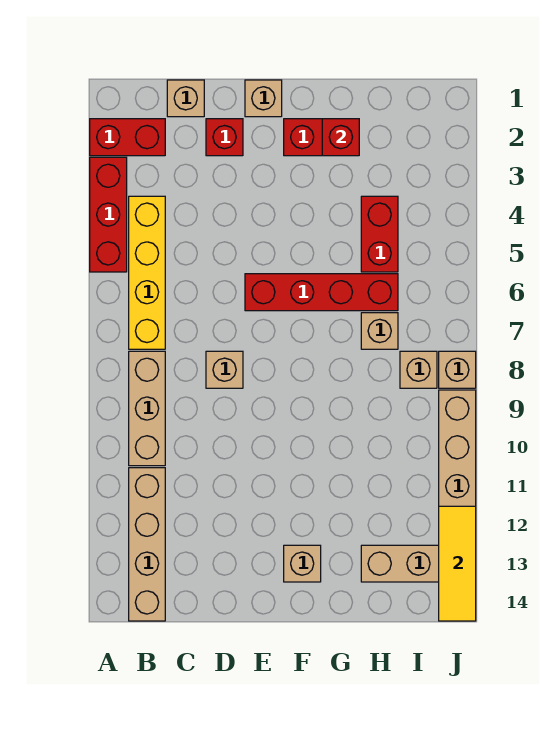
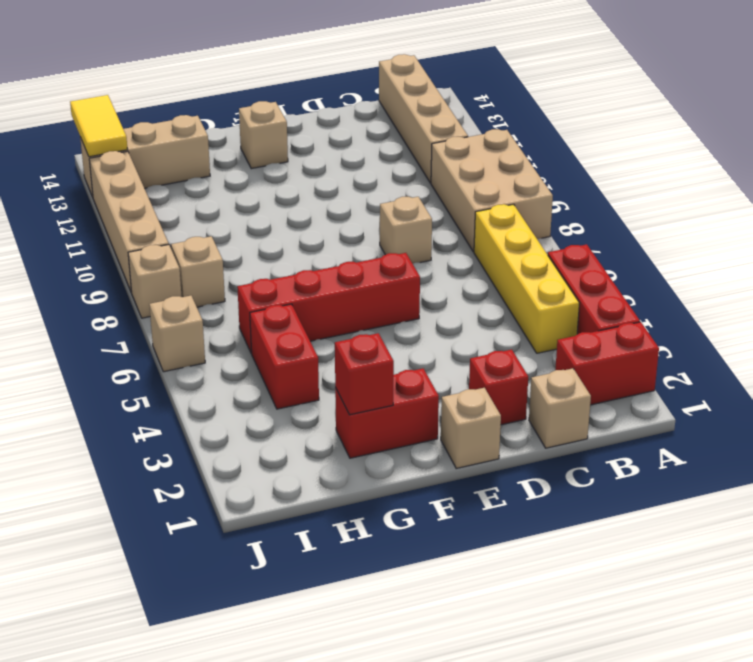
tan 1x3 brick [129,351,165,466] -> tan 2x3 brick [431,129,553,252]
tan 1x1 brick [361,313,398,349] -> tan 1x1 brick moved to [149,296,205,372]
yellow 1x3 tile [439,506,476,621] -> yellow 1x2 tile [70,95,128,157]

